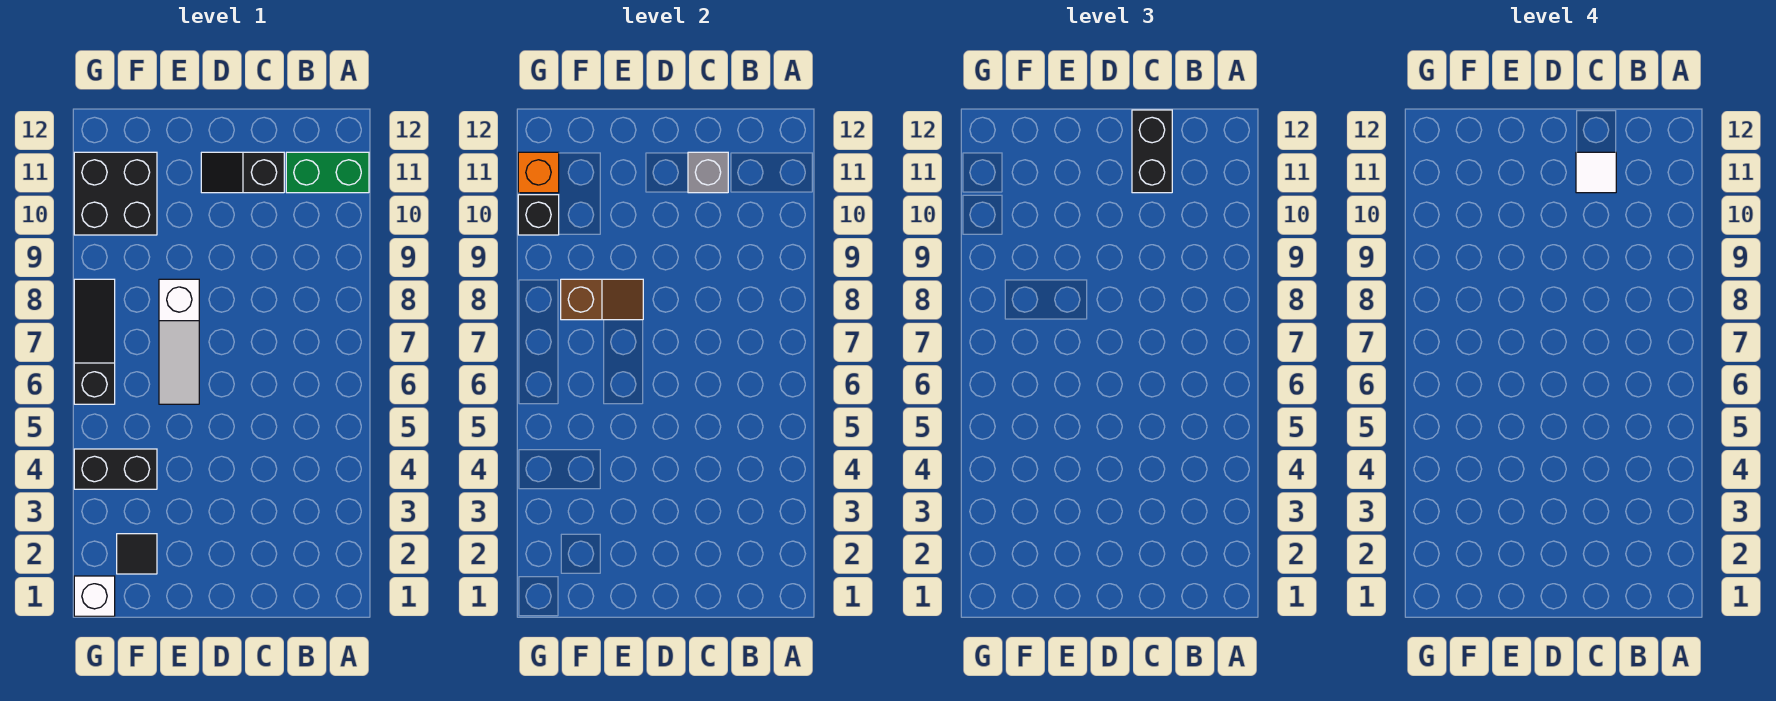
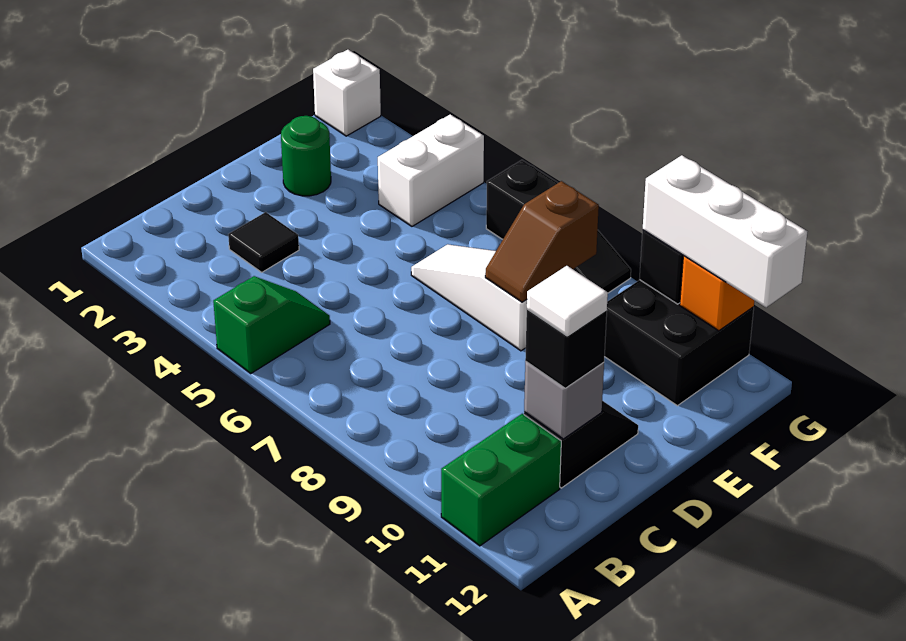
none -> green 1x2 slope [213,276,330,373]
black 1x2 brick [1132,110,1172,193] -> black 1x1 brick [525,309,607,388]
none -> green 1x1 round brick [281,116,331,196]
black 1x1 tile [117,534,157,574] -> black 1x1 tile moved to [228,212,299,272]
black 1x2 brick [74,449,157,489] -> white 1x2 brick [378,114,484,226]
none -> white 1x3 brick [643,155,807,307]

